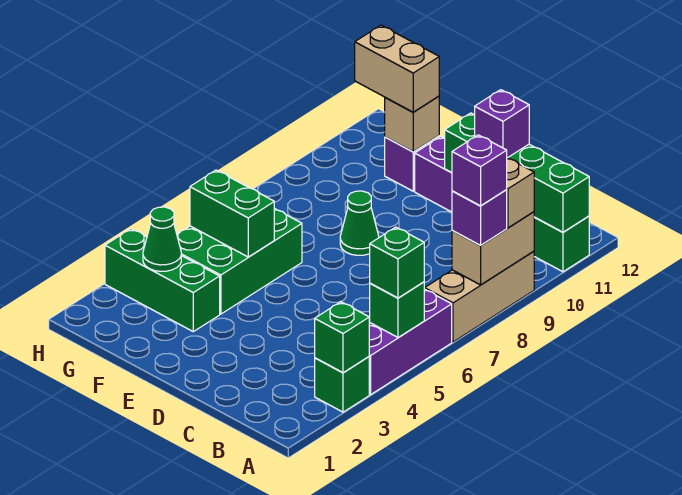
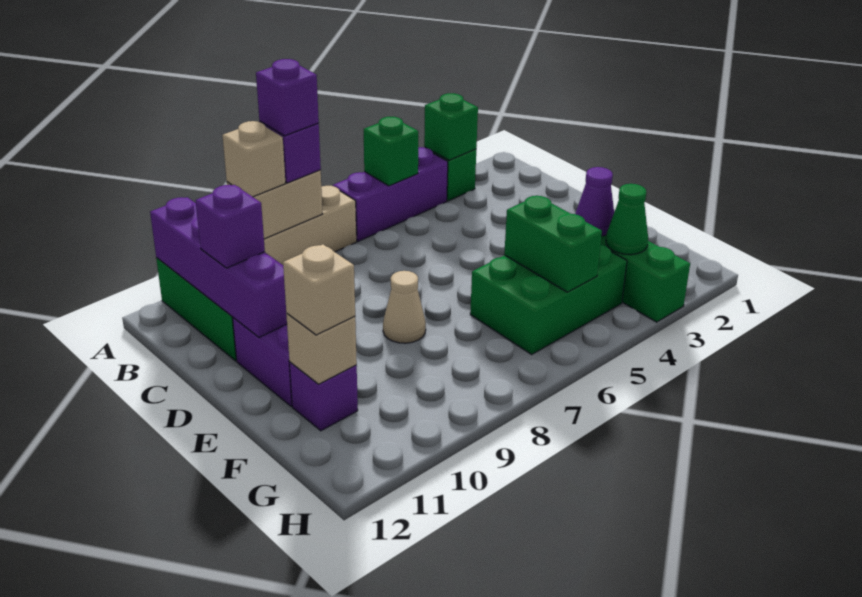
green 1x1 brick [370,227,424,298] -> none
green 1x4 brick [445,113,589,232] -> purple 1x4 brick [150,197,287,337]
green 1x1 cone [340,191,379,255] -> tan 1x1 cone [383,271,426,343]
none -> purple 1x1 cone [575,167,614,236]
tan 1x2 brick [355,25,439,112] -> tan 1x1 brick [283,244,355,335]

